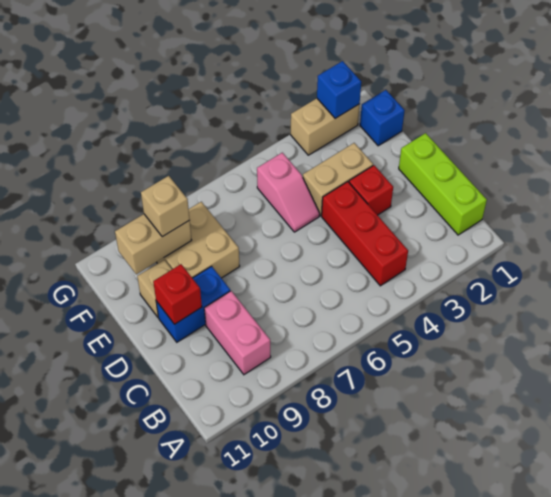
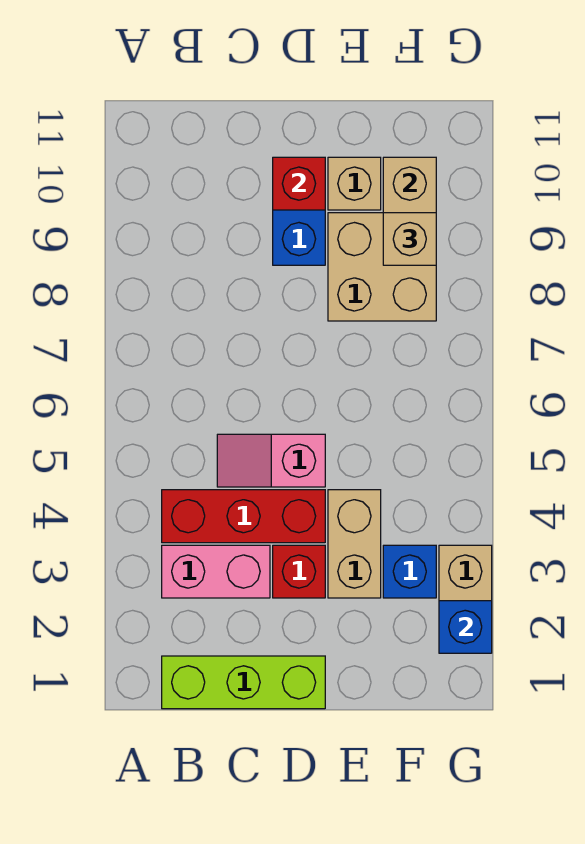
pink 1x2 brick [204,291,271,375] -> pink 1x2 brick moved to [162,545,270,598]
pink 1x2 slope [257,153,320,232] -> pink 1x2 slope moved to [217,434,325,487]
blue 1x1 brick [360,90,405,146] -> blue 1x1 brick moved to [383,545,436,598]

